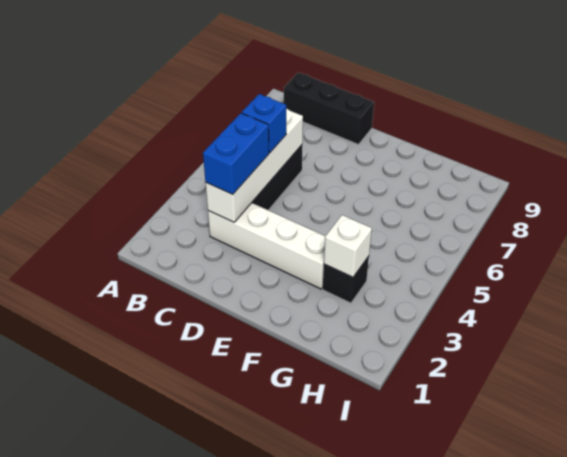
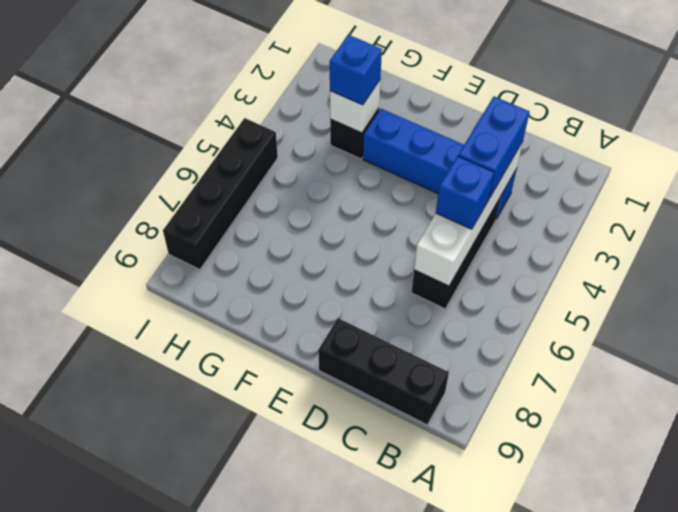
white 1x4 brick [208,203,325,289] -> blue 1x4 brick [363,109,517,219]
none -> blue 1x1 brick [330,35,382,105]
none -> black 1x4 brick [163,118,278,270]

